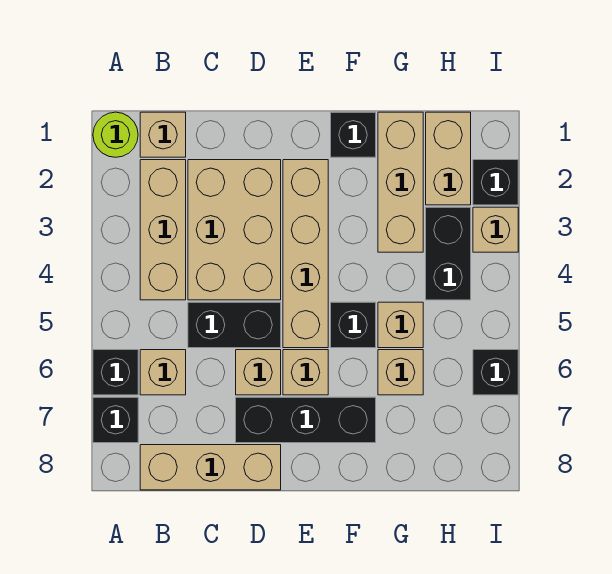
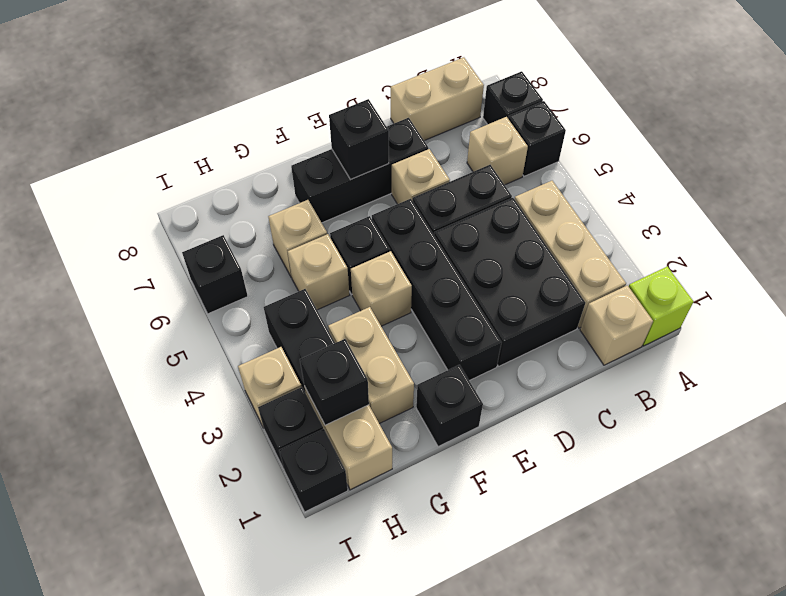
lime 1x1 round brick [93,112,138,157] -> lime 1x1 brick [629,266,693,346]
tan 1x3 brick [140,445,281,490] -> tan 1x2 brick [391,57,484,141]
tan 2x3 brick [188,160,281,300] -> black 2x3 brick [434,198,585,366]
tan 1x4 brick [283,160,328,348] -> black 1x4 brick [372,199,502,381]
tan 1x1 brick [283,350,328,395] -> tan 1x1 brick moved to [351,251,412,326]
none -> black 1x1 brick [329,99,389,179]
tan 1x3 brick [378,112,423,252] -> tan 1x2 brick [328,307,414,424]
none -> black 1x1 brick [300,339,369,425]
none -> black 1x1 brick [279,429,348,512]

